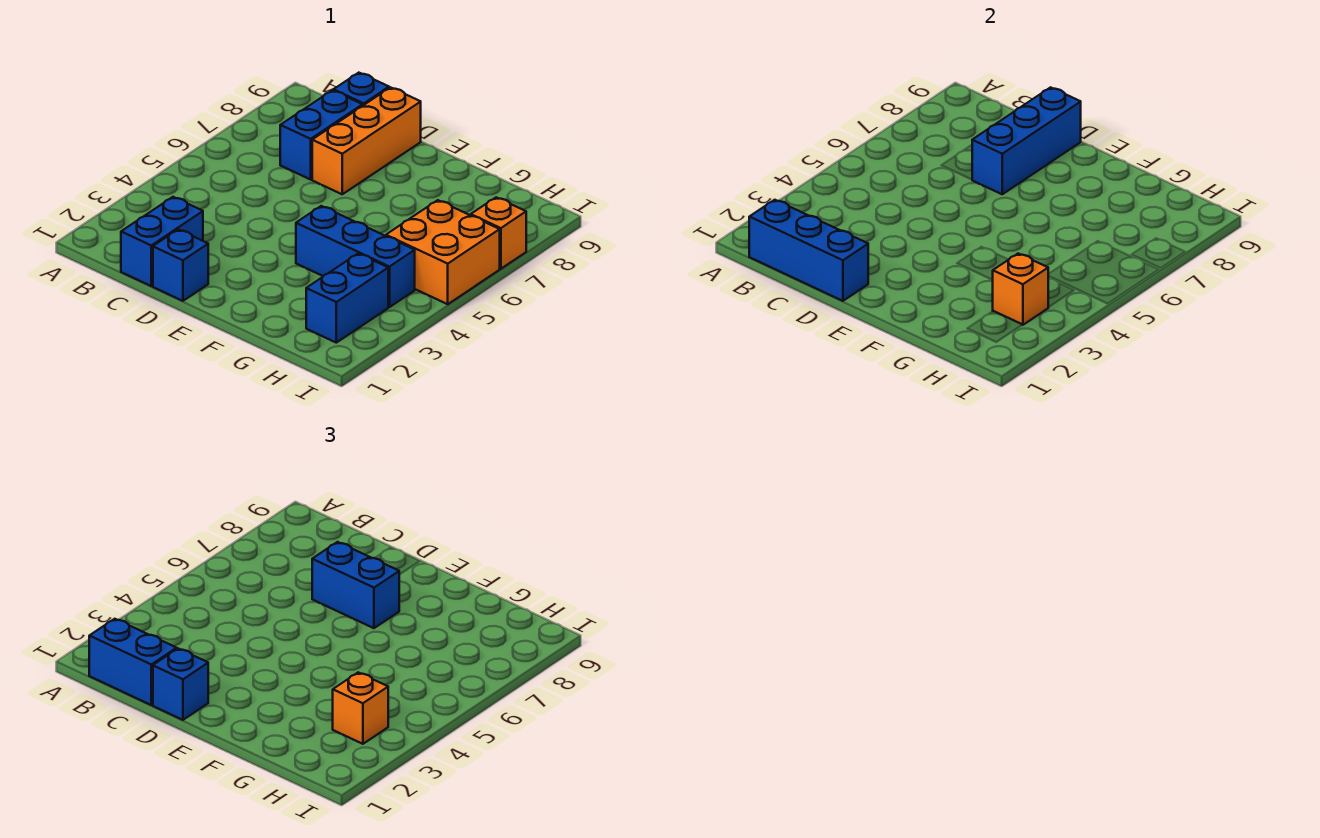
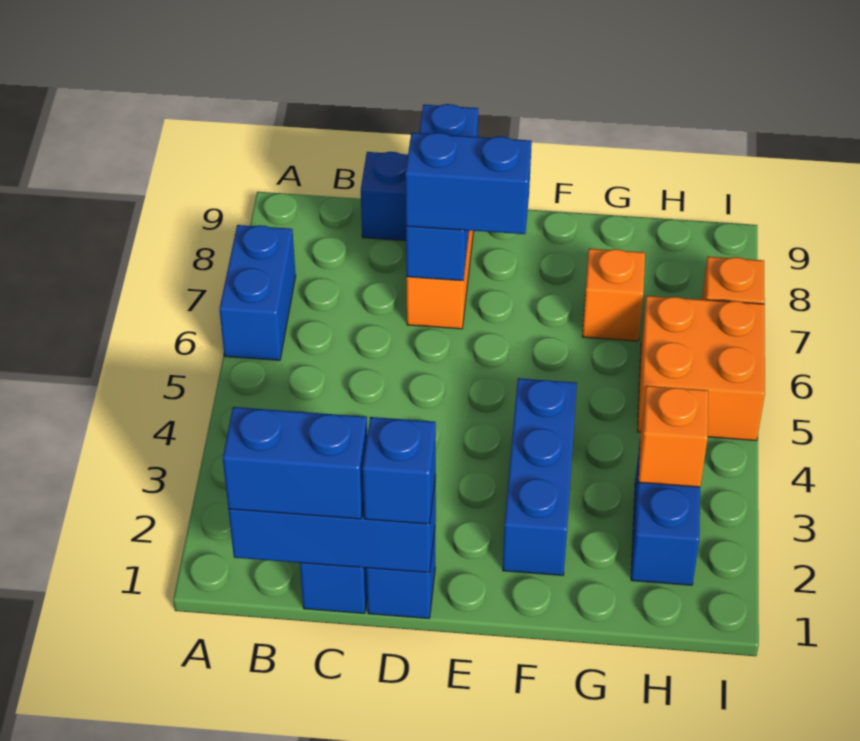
blue 1x2 brick [280,90,362,179] -> blue 1x2 brick moved to [219,225,296,360]
blue 1x3 brick [296,206,415,307] -> blue 1x3 brick turned to [503,378,577,575]
orange 1x1 brick [333,673,388,744] -> orange 1x1 brick moved to [582,249,645,341]

